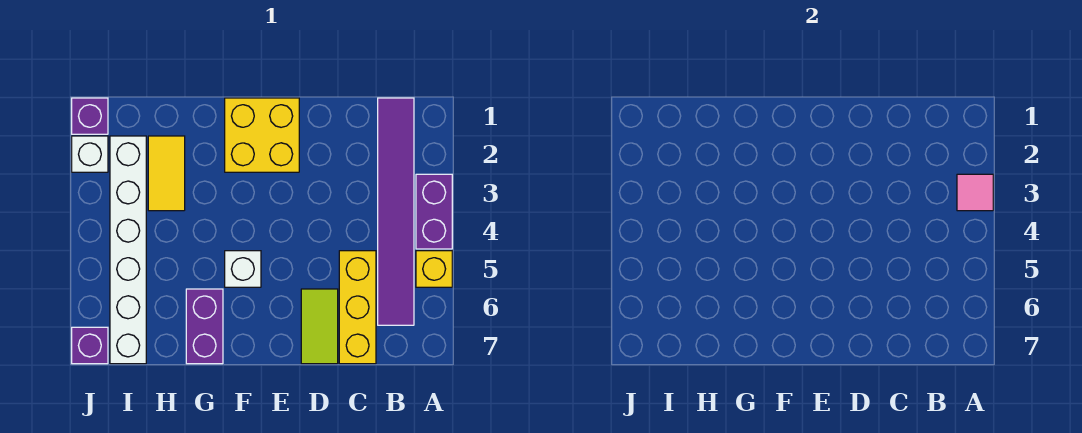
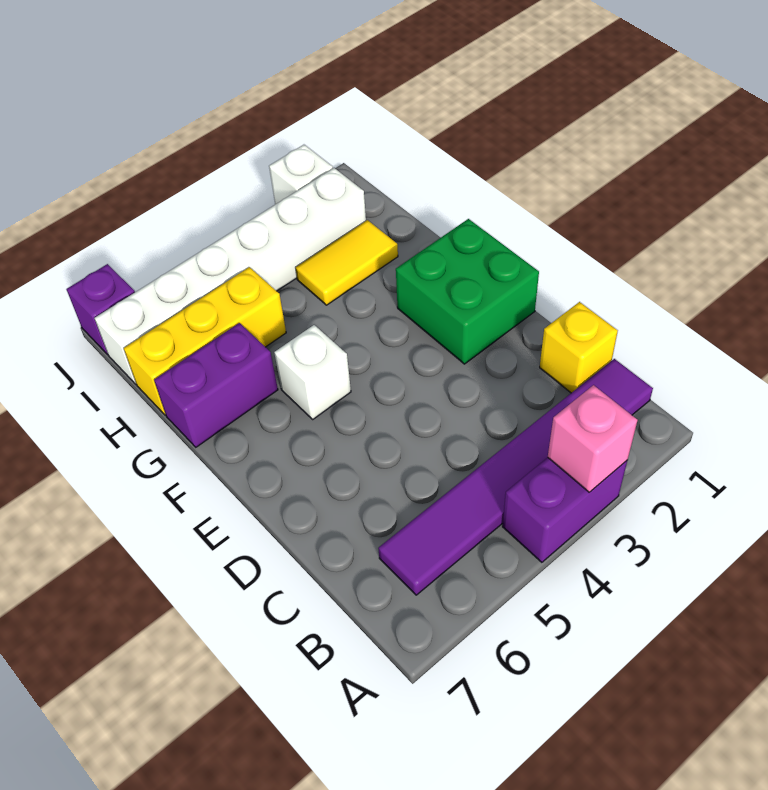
pink 1x1 tile [957,174,993,211] -> pink 1x1 brick [548,385,638,492]
yellow 1x1 brick [416,251,452,287] -> yellow 1x1 brick moved to [540,302,618,393]
yellow 1x3 brick [339,251,376,364] -> yellow 1x3 brick moved to [124,267,286,415]
lime 1x2 tile [301,289,338,364] -> none
yellow 2x2 brick [225,98,299,172] -> green 2x2 brick [396,219,539,364]
purple 1x1 brick [72,98,108,134] -> none

